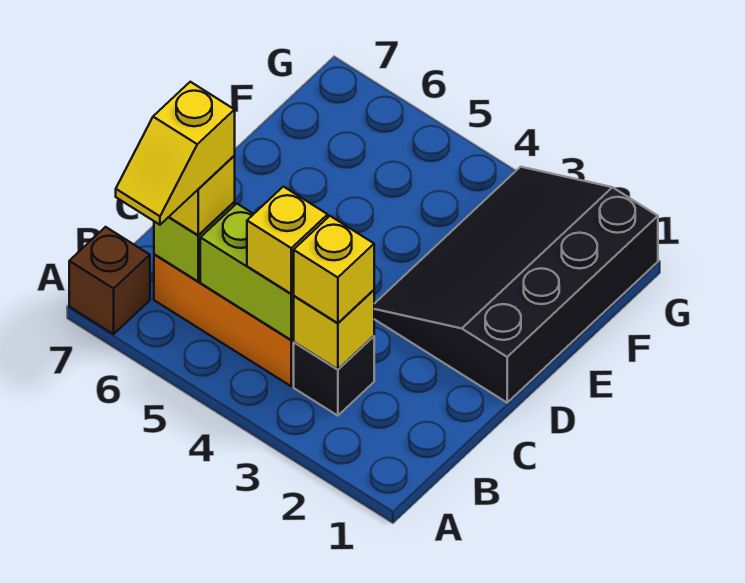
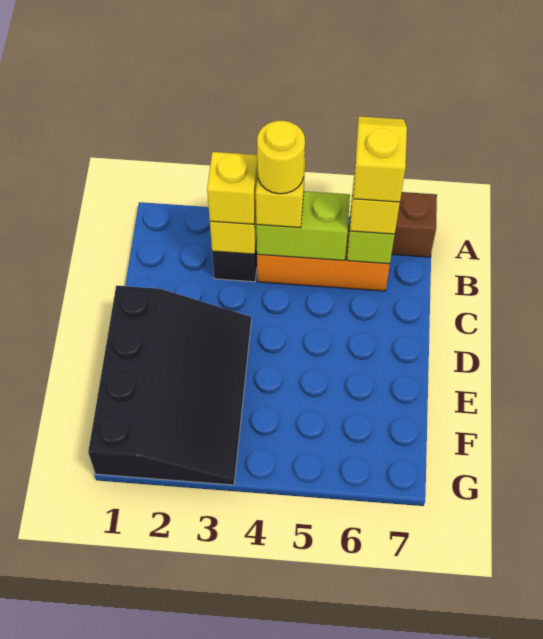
none -> yellow 1x1 round brick [257,121,305,194]

